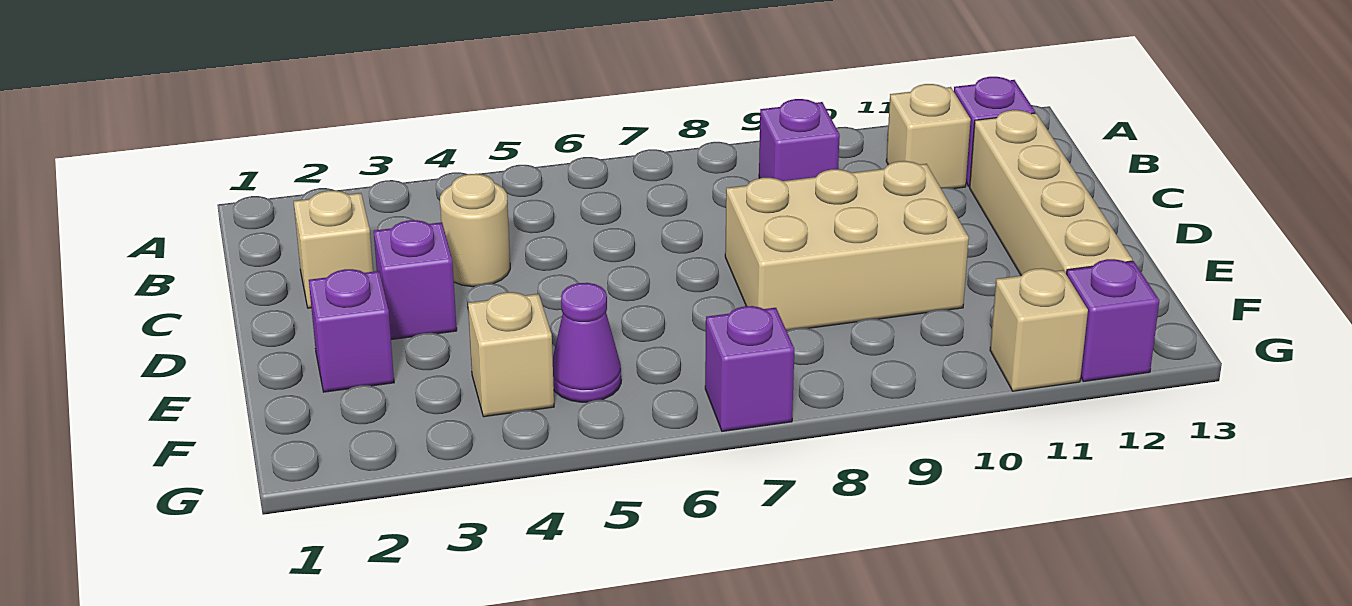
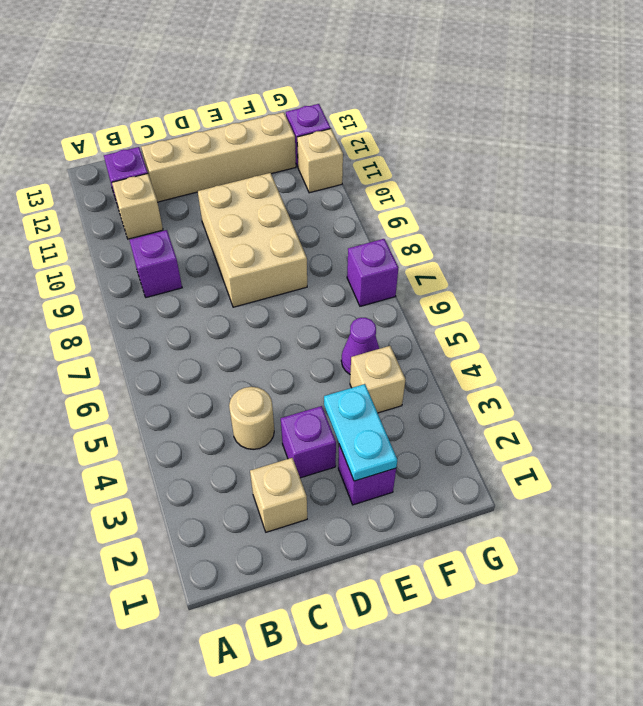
none -> cyan 1x2 plate [324,384,397,481]

